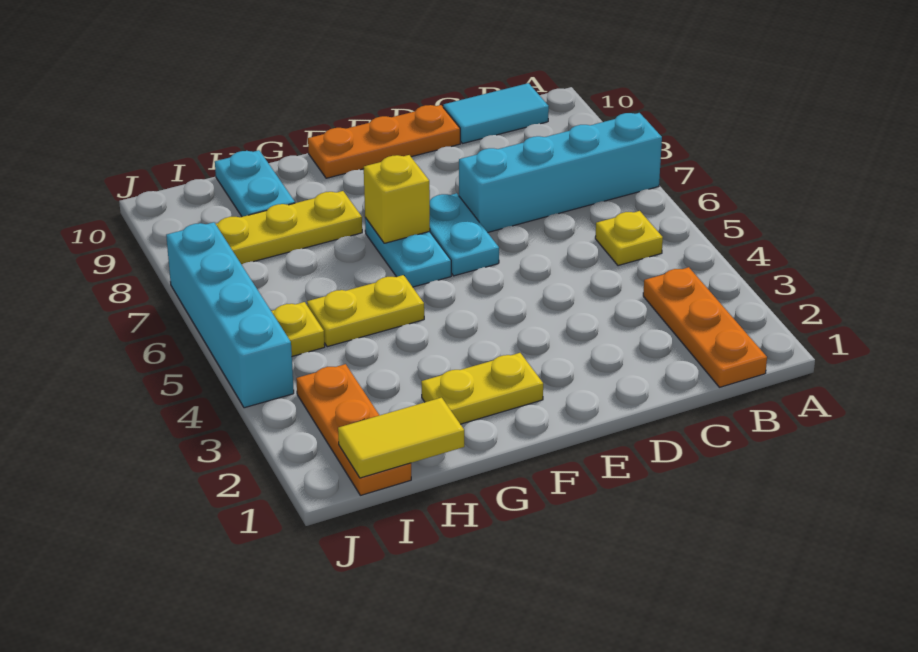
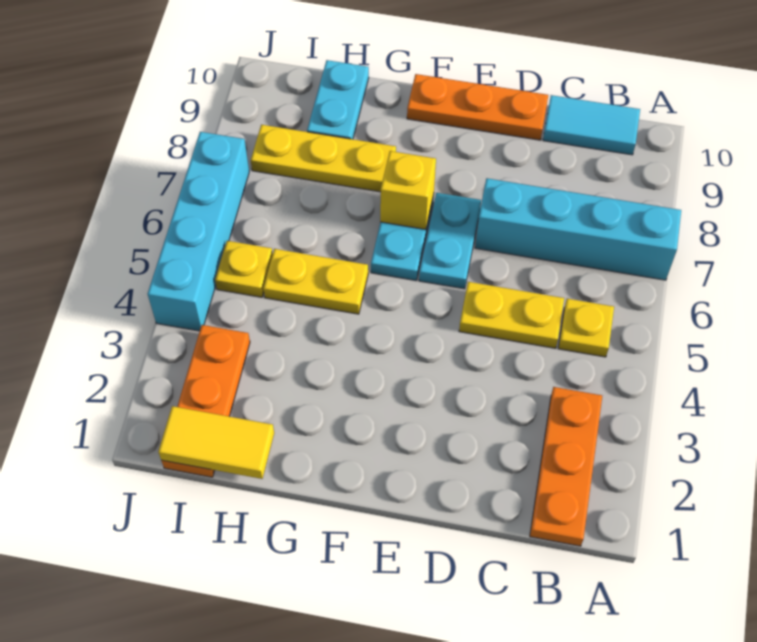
yellow 1x2 plate [421,353,543,424] -> yellow 1x2 plate moved to [459,282,564,348]

